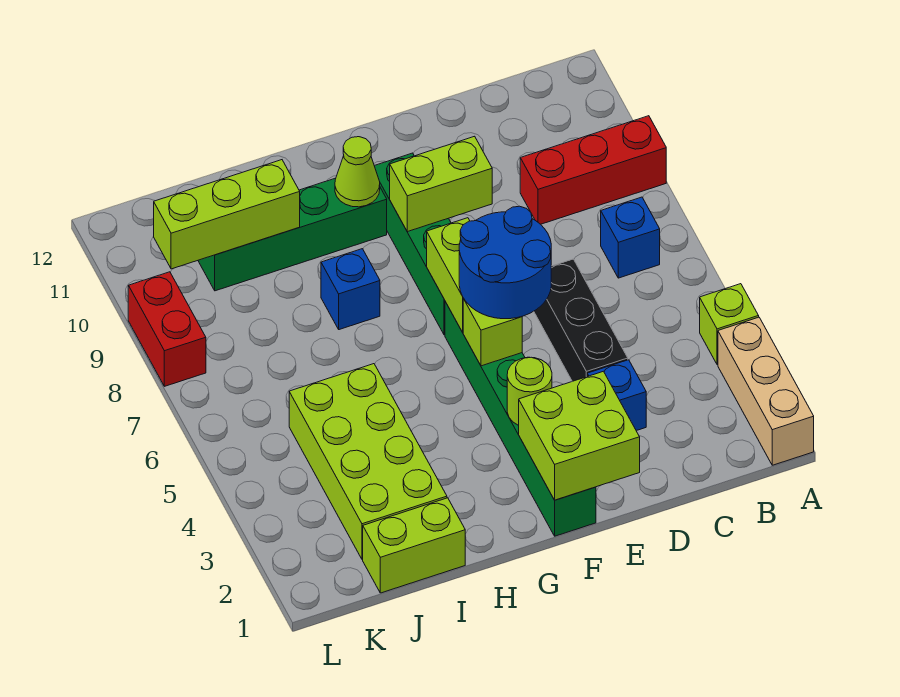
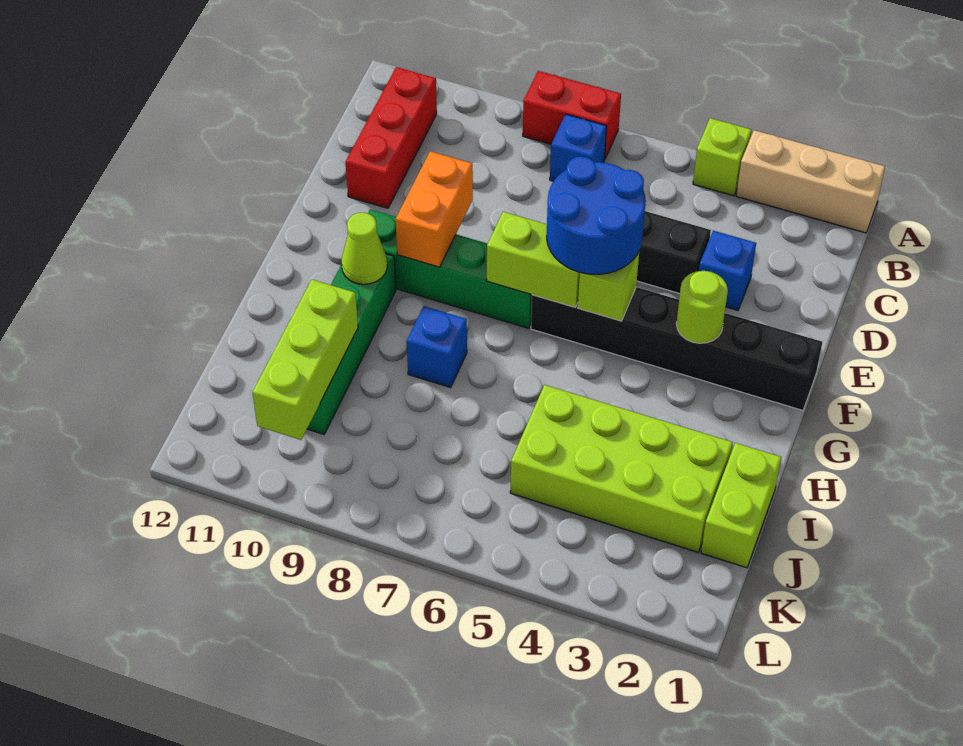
red 1x3 brick [520,116,666,224] -> red 1x3 brick moved to [346,67,437,208]
lime 2x2 brick [519,371,640,500] -> none
lime 1x2 brick [390,136,492,232] -> orange 1x2 brick [396,151,473,267]
green 1x6 brick [445,302,596,536] -> black 1x6 brick [531,287,822,410]
red 1x2 brick [128,272,206,386] -> red 1x2 brick moved to [523,71,621,159]

